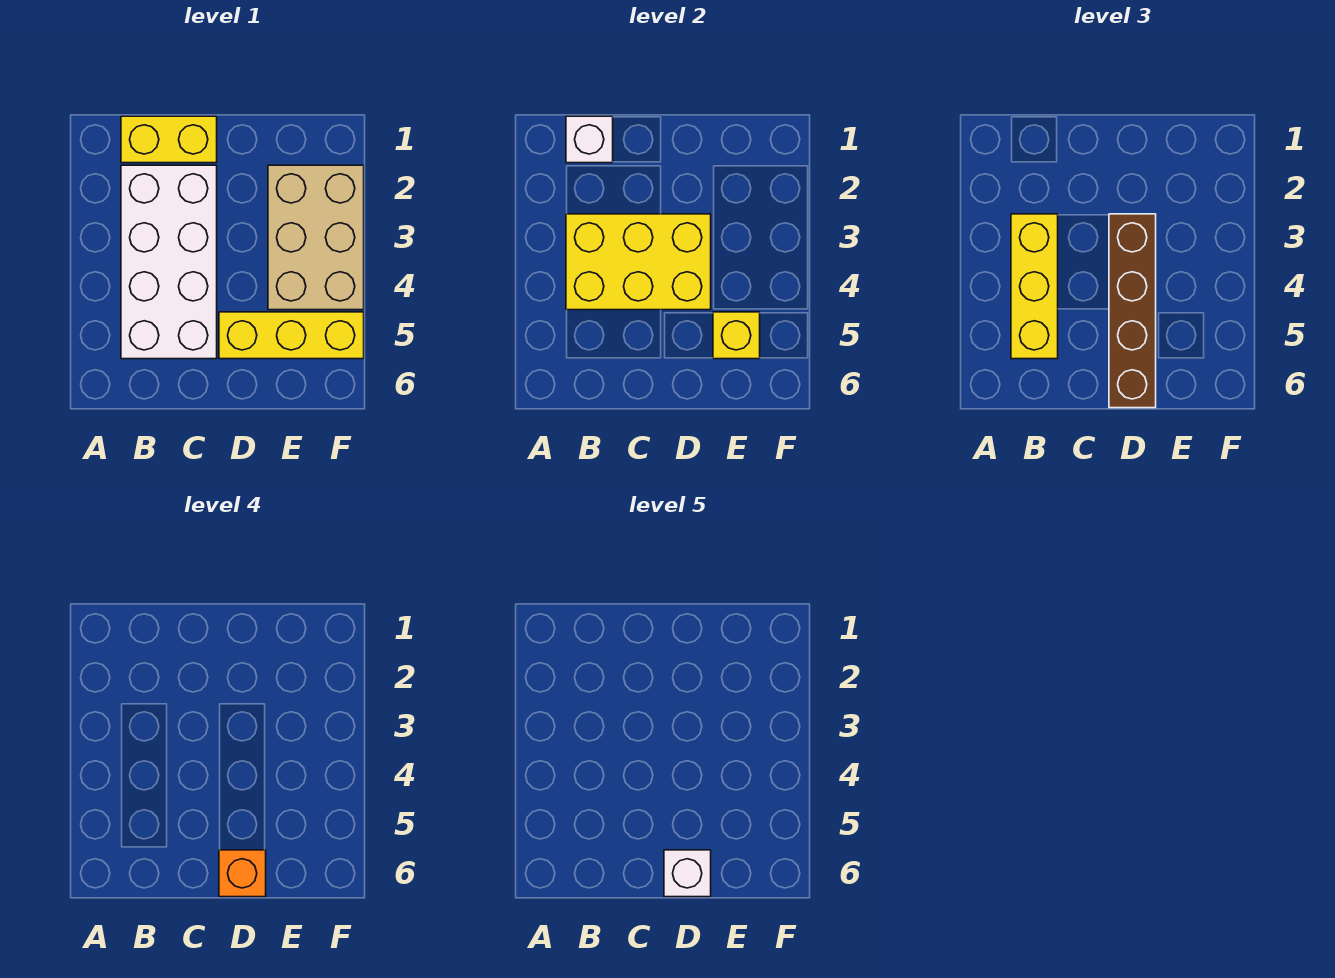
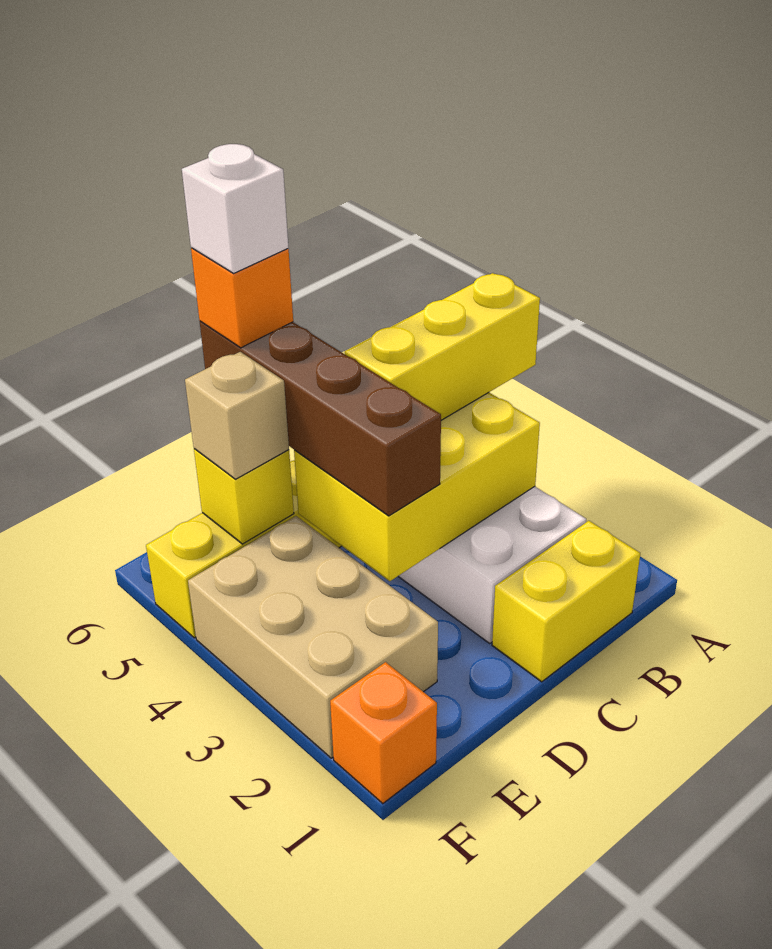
white 1x1 brick [566,116,613,163] -> none
yellow 1x3 brick [1011,214,1058,359] -> yellow 1x3 brick turned to [345,273,540,420]
none -> tan 1x1 brick [185,352,289,479]
none -> orange 1x1 brick [330,662,437,803]

